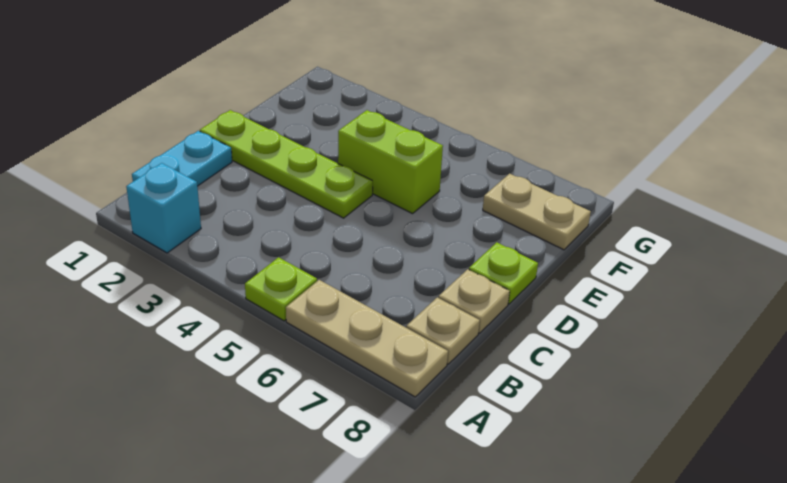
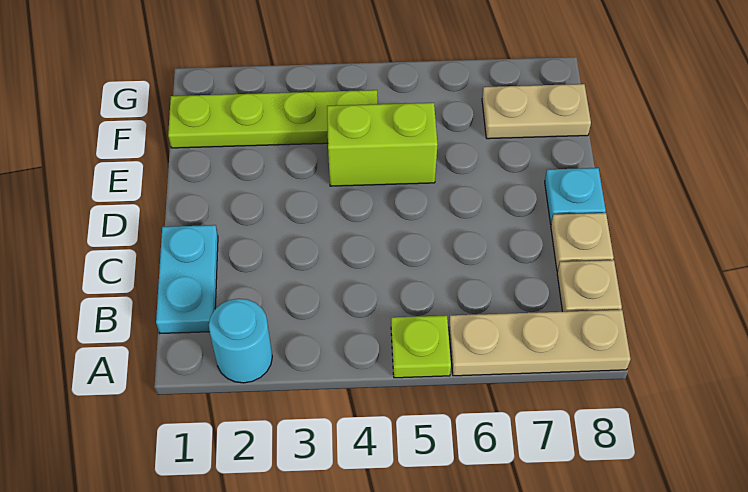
cyan 1x1 brick [126,163,201,253] -> cyan 1x1 round brick [209,299,272,383]
lime 1x4 plate [200,110,373,218] -> lime 1x4 plate moved to [168,90,378,148]
lime 1x1 plate [469,242,538,304] -> cyan 1x1 plate [545,168,606,224]

